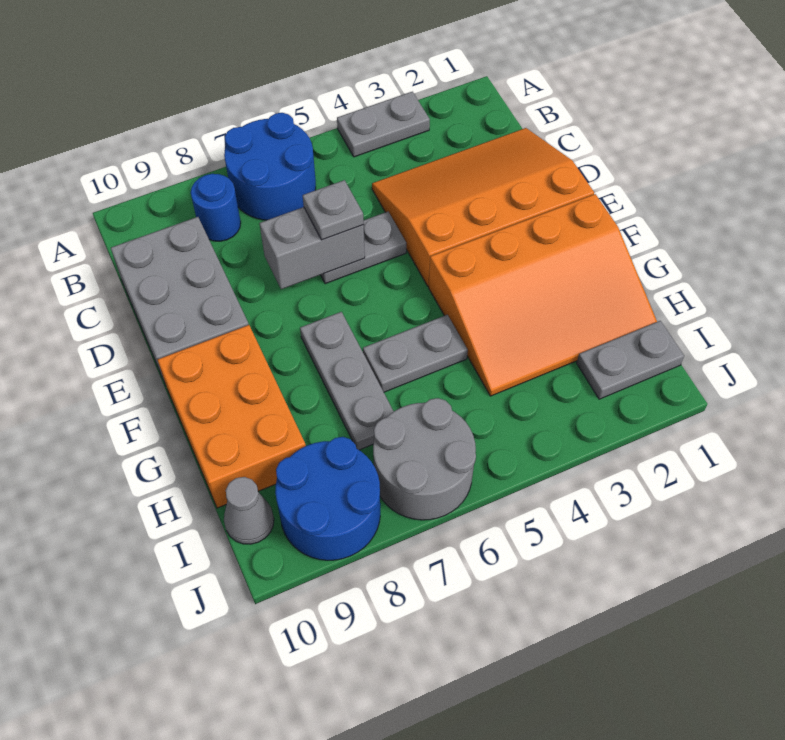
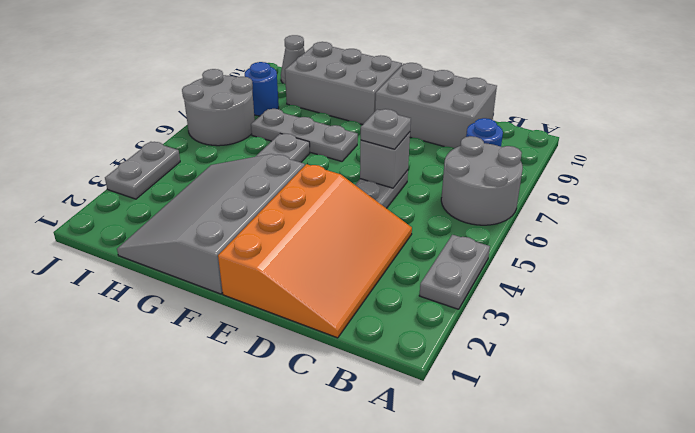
blue 2x2 round brick [224,113,316,220] -> grey 2x2 round brick [441,136,523,225]
grey 1x2 brick [259,207,365,289] -> grey 1x1 brick [360,132,410,188]
orange 3x4 slope [429,194,657,396] -> grey 3x4 slope [117,154,305,294]
orange 2x3 brick [157,325,306,508] -> grey 2x3 brick [285,42,402,125]
grey 1x2 plate [577,321,684,399] -> grey 1x2 plate moved to [105,142,180,199]
blue 2x2 round brick [275,437,380,560] -> blue 1x1 round brick [245,62,279,116]

